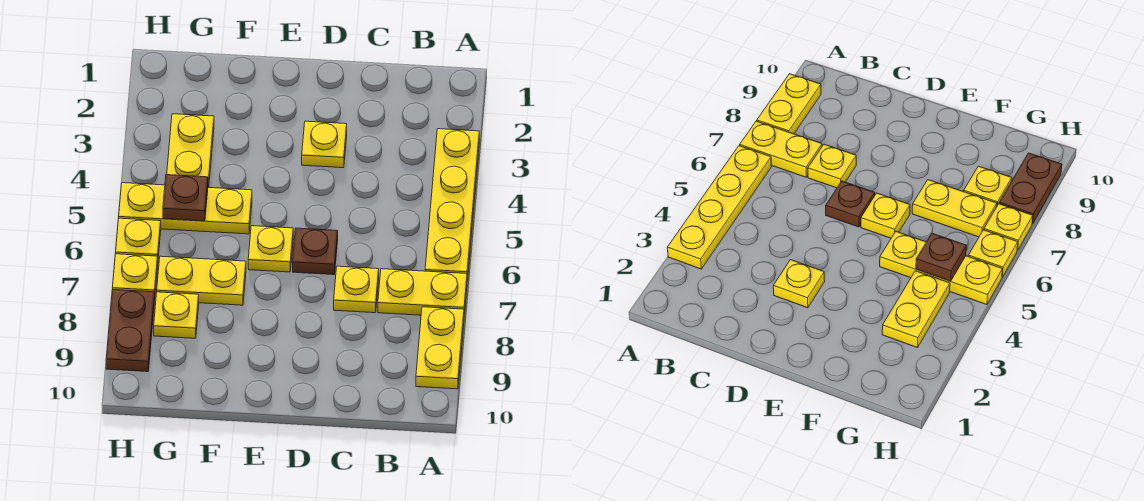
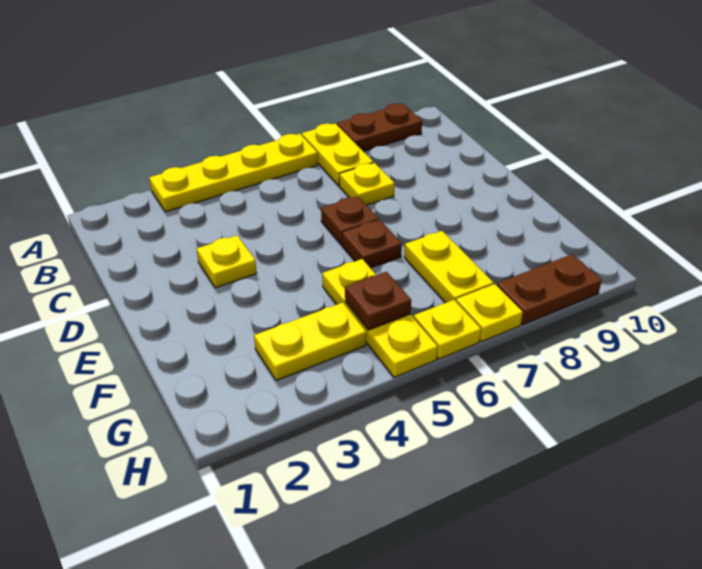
yellow 1x2 plate [416,307,464,389] -> brown 1x2 plate [337,104,422,151]
yellow 1x1 plate [248,226,293,272] -> brown 1x1 plate [342,220,402,268]
yellow 1x1 plate [154,292,199,338] -> none

